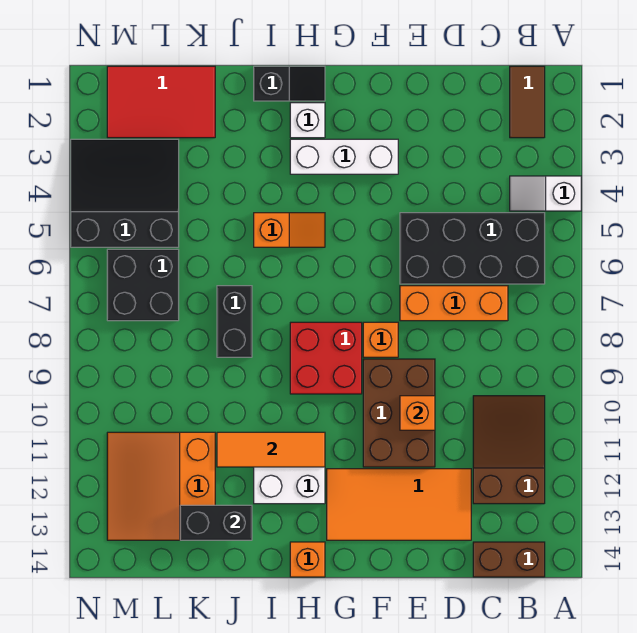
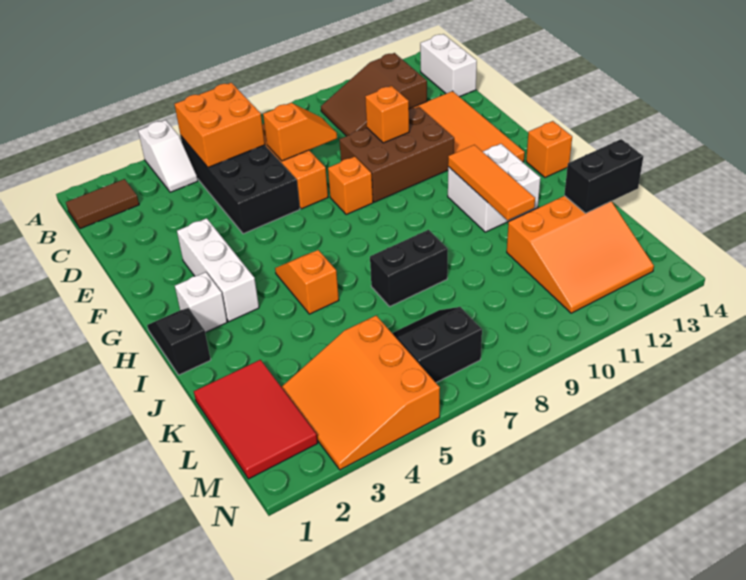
none -> orange 2x2 brick [175,83,265,167]
brown 1x2 brick [473,542,545,577] -> white 1x2 brick [420,34,477,97]
none -> orange 1x2 slope [263,103,337,161]
red 2x2 brick [290,322,362,394] -> none
black 1x2 brick [180,505,252,540] -> black 1x2 brick turned to [564,139,643,213]
black 3x3 slope [71,139,179,247] -> orange 3x3 slope [282,316,440,470]
black 2x2 brick [107,249,179,321] -> black 2x2 slope [392,307,482,383]

